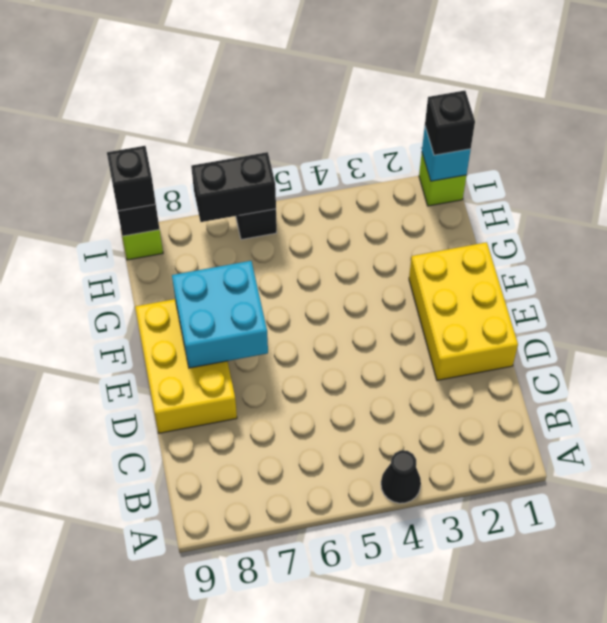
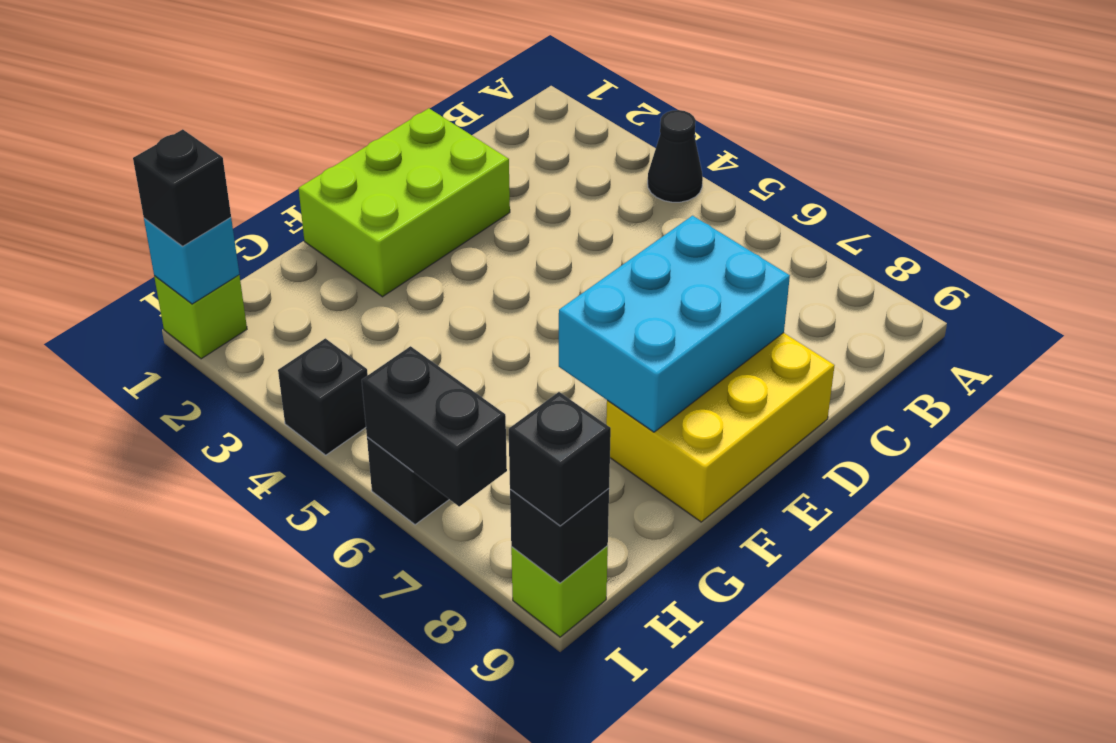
yellow 2x3 brick [409,242,518,380] -> lime 2x3 brick [299,108,510,297]
cyan 2x2 brick [172,261,268,368] -> cyan 2x3 brick [559,216,790,432]
none -> black 1x1 brick [278,338,368,455]

